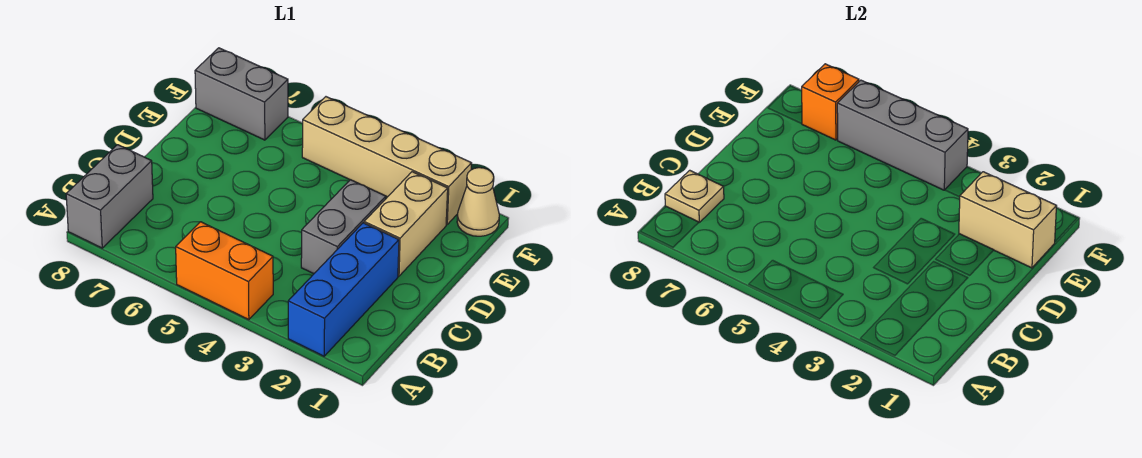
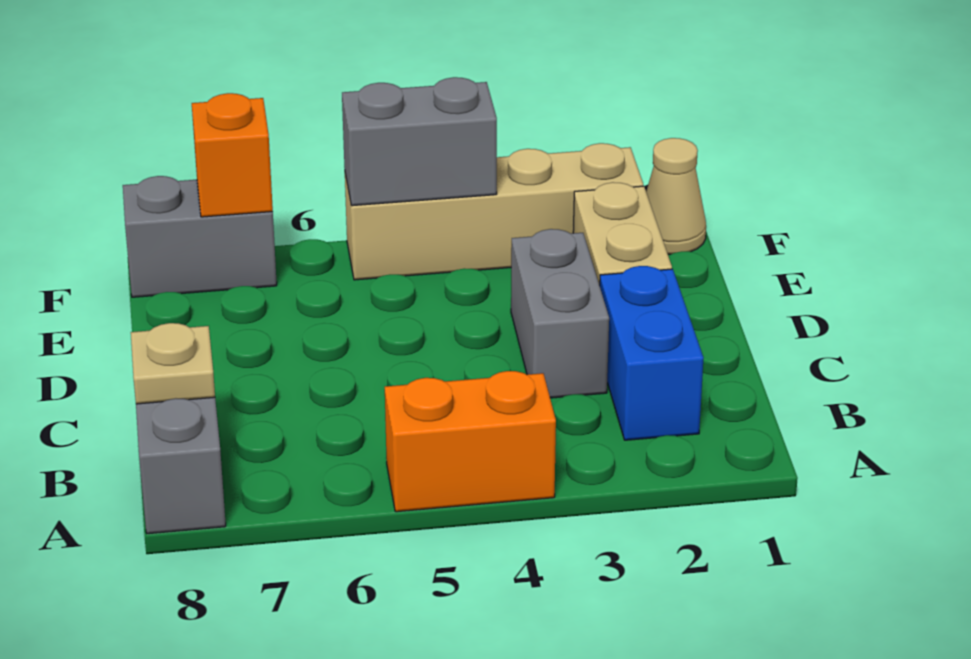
blue 1x3 brick [288,223,399,356] -> blue 1x2 brick [600,266,703,440]
tan 1x2 brick [959,172,1056,268] -> none
grey 1x3 brick [837,80,968,190] -> grey 1x2 brick [342,77,497,206]

